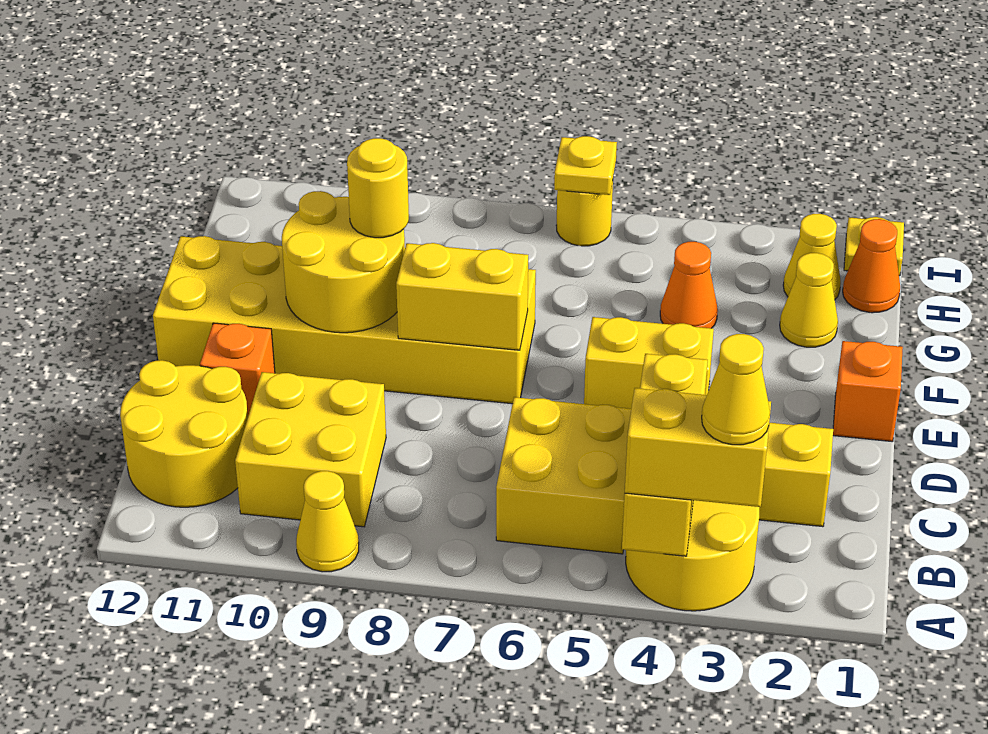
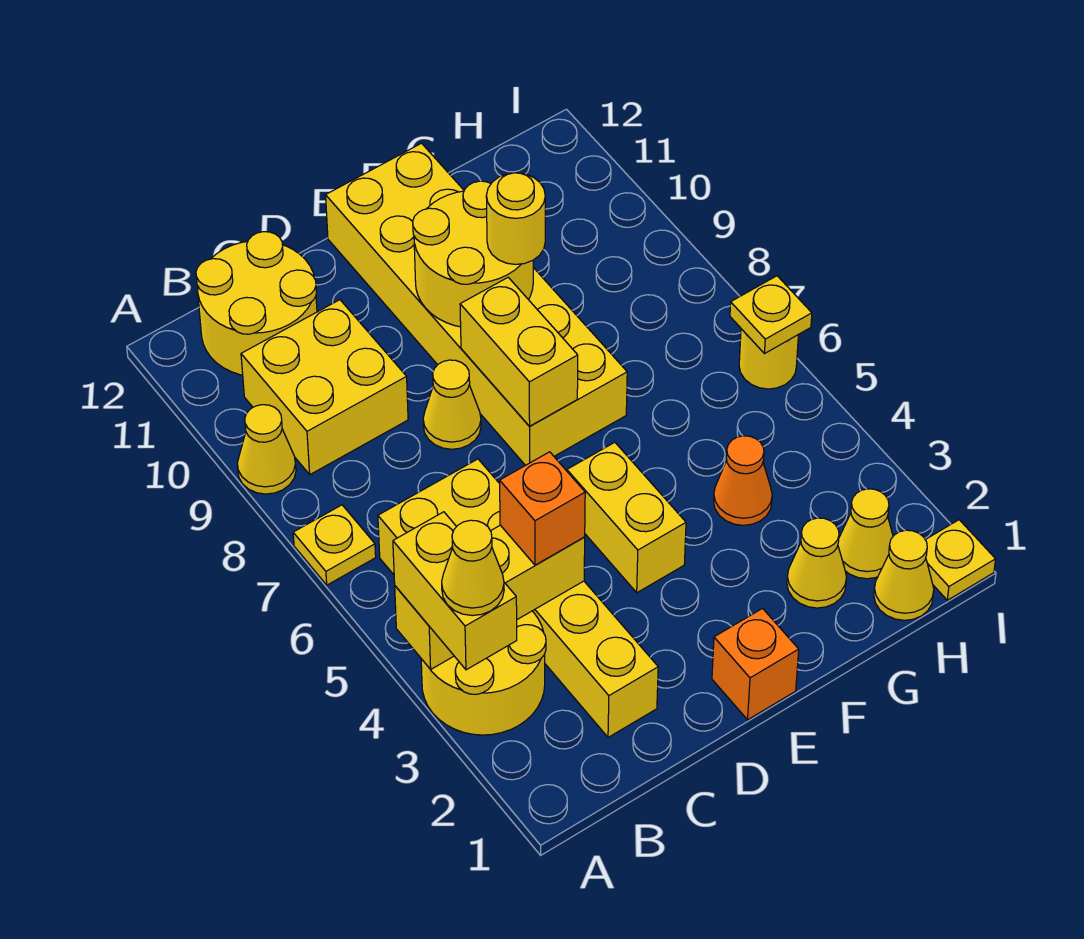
none -> yellow 1x1 plate [293,505,376,585]
none -> yellow 1x1 cone [423,360,481,449]
orange 1x1 brick [200,323,275,416] -> orange 1x1 brick moved to [500,452,585,565]
orange 1x1 cone [843,219,900,313] -> yellow 1x1 cone [874,530,934,620]

